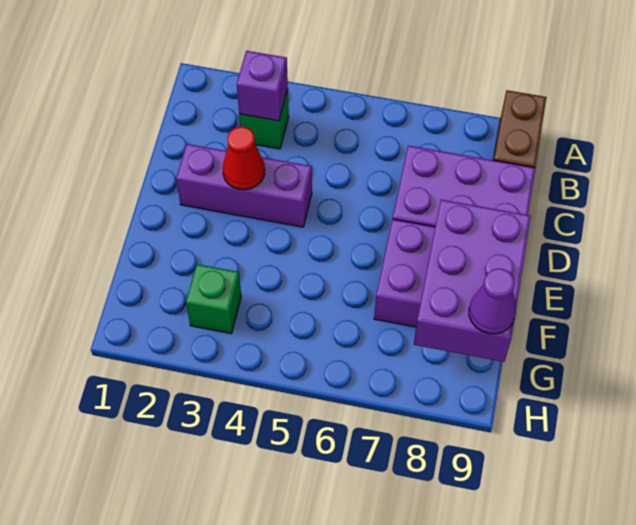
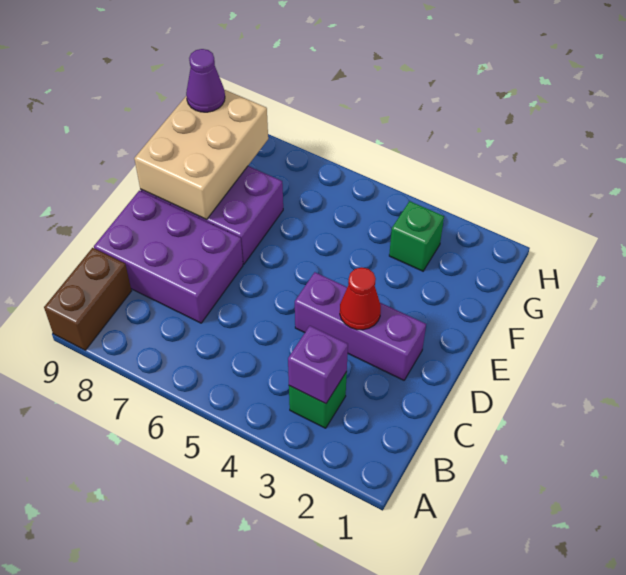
purple 2x3 brick [414,200,531,362] -> tan 2x3 brick [134,90,268,220]

